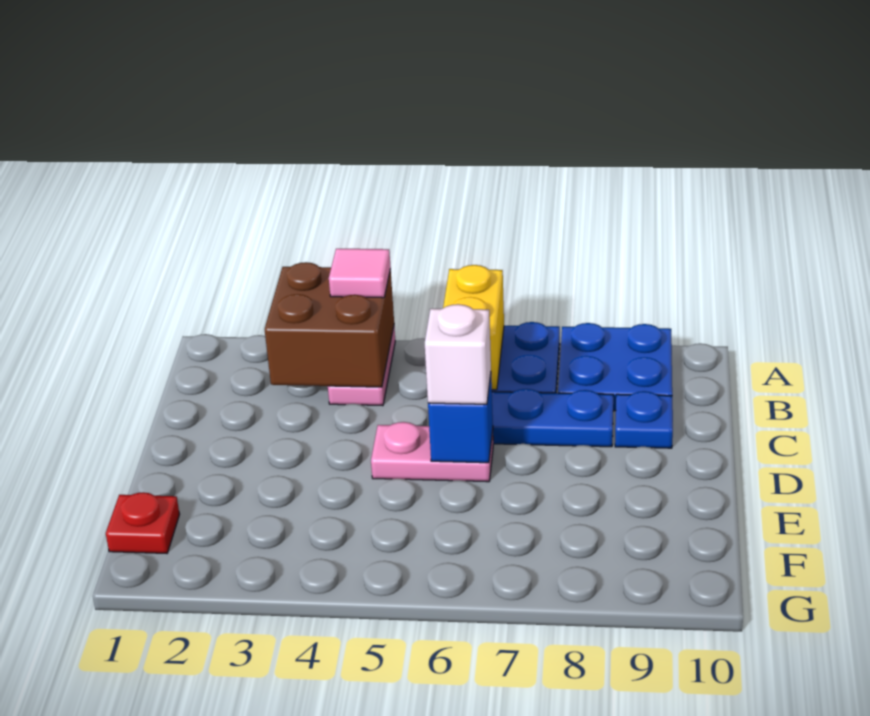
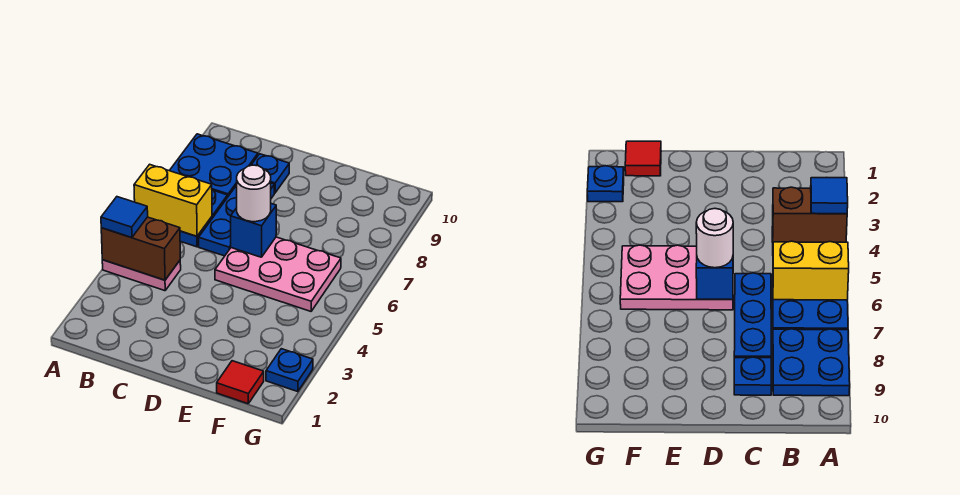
brown 2x2 brick [265,262,394,387] -> brown 1x2 brick [101,217,180,280]
pink 1x1 tile [329,249,391,298] -> blue 1x1 tile [101,197,148,238]
pink 1x2 plate [371,422,493,482] -> pink 2x3 plate [215,237,341,311]
white 1x1 brick [425,304,491,404] -> white 1x1 round brick [237,165,271,222]
red 1x1 plate [106,492,180,553] -> red 1x1 tile [217,361,264,404]
none -> blue 1x1 plate [266,349,313,392]

